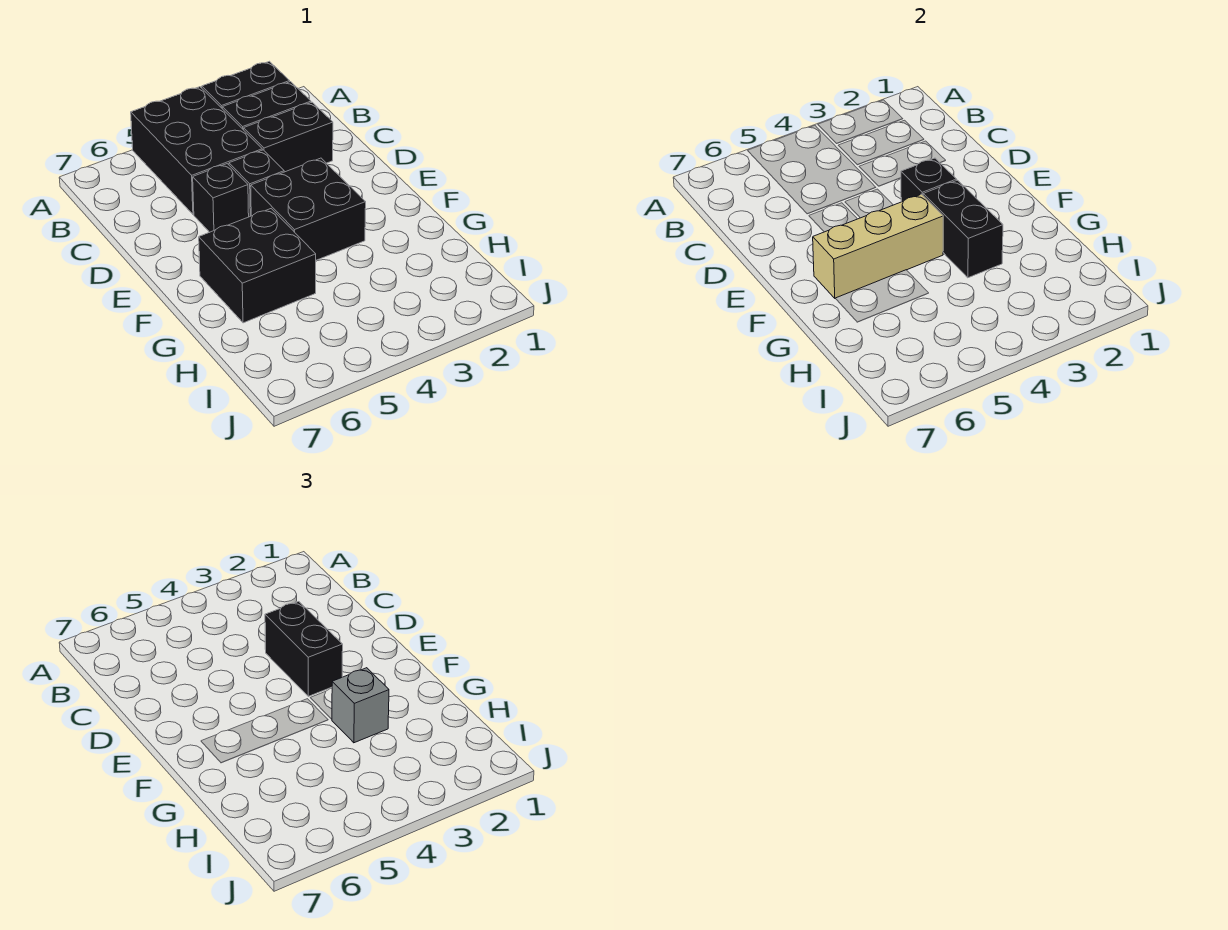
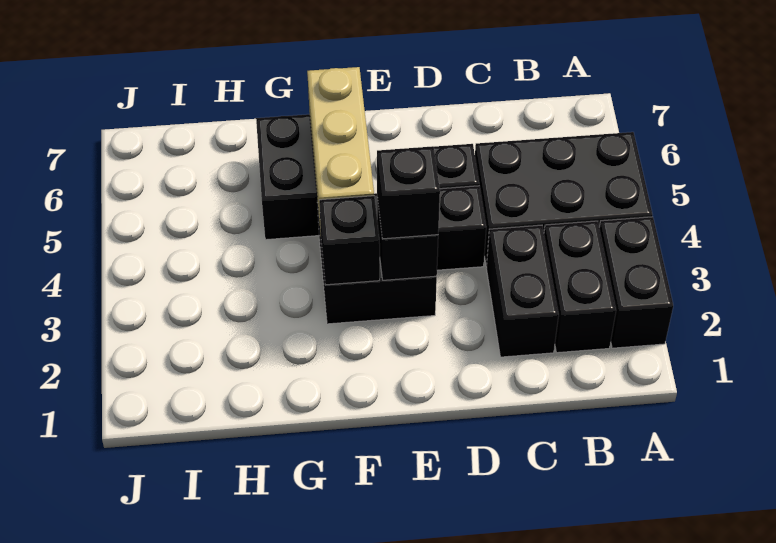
black 1x2 brick [265,602,343,696] -> black 1x1 brick [377,146,440,239]
black 1x2 brick [923,180,1003,278] -> black 1x1 brick [319,196,380,285]
grey 1x1 brick [332,668,389,743] -> none

